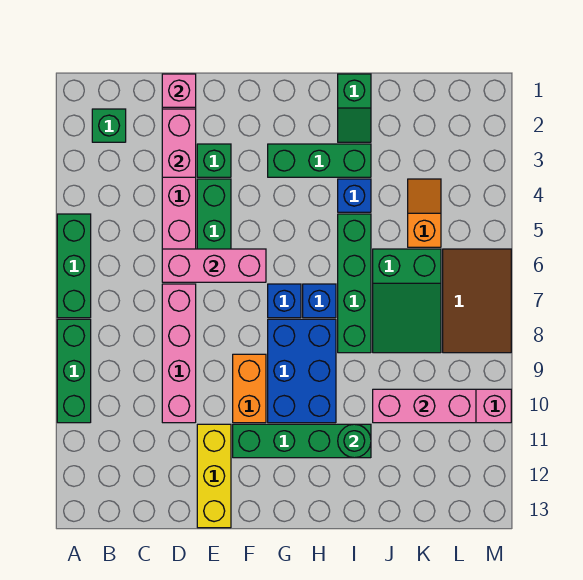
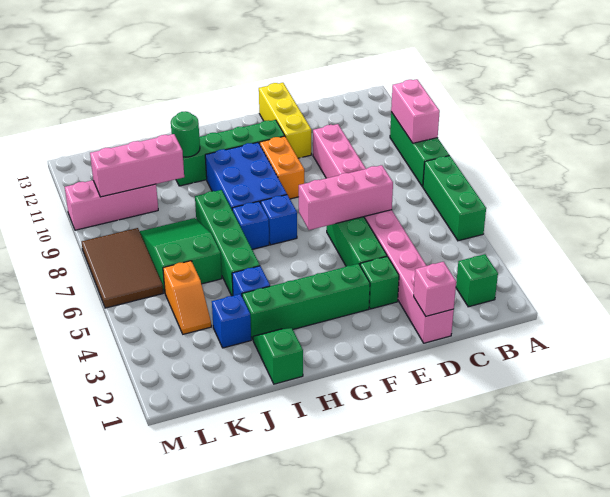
pink 1x2 brick [162,109,196,177] -> pink 1x2 brick moved to [391,79,440,143]
green 1x3 brick [268,144,371,177] -> green 1x4 brick [242,264,370,339]
none -> blue 1x1 brick [212,294,251,348]

